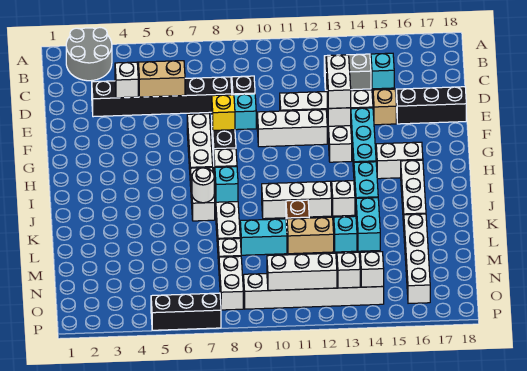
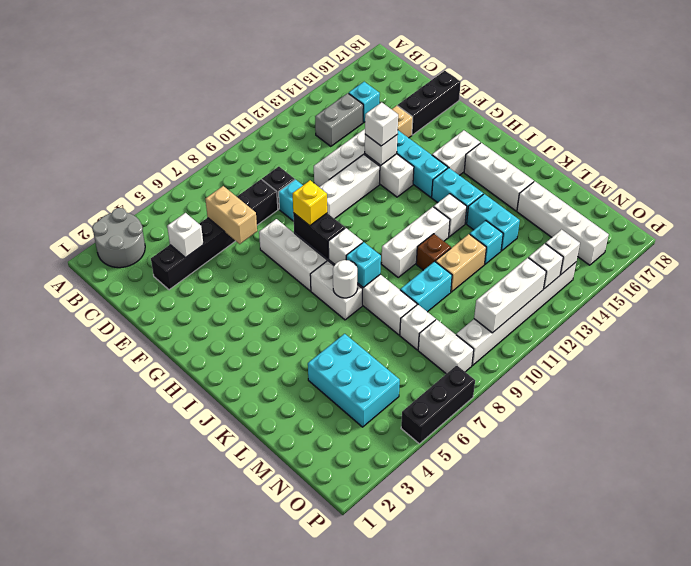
tan 1x2 brick [138,61,185,97] -> tan 1x2 brick turned to [205,186,257,244]
white 1x2 brick [326,55,351,108] -> white 1x1 brick [365,102,398,146]
none -> cyan 2x3 brick [308,334,400,427]

